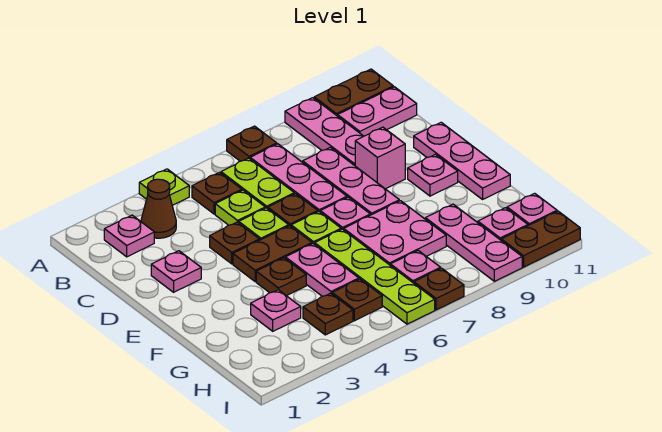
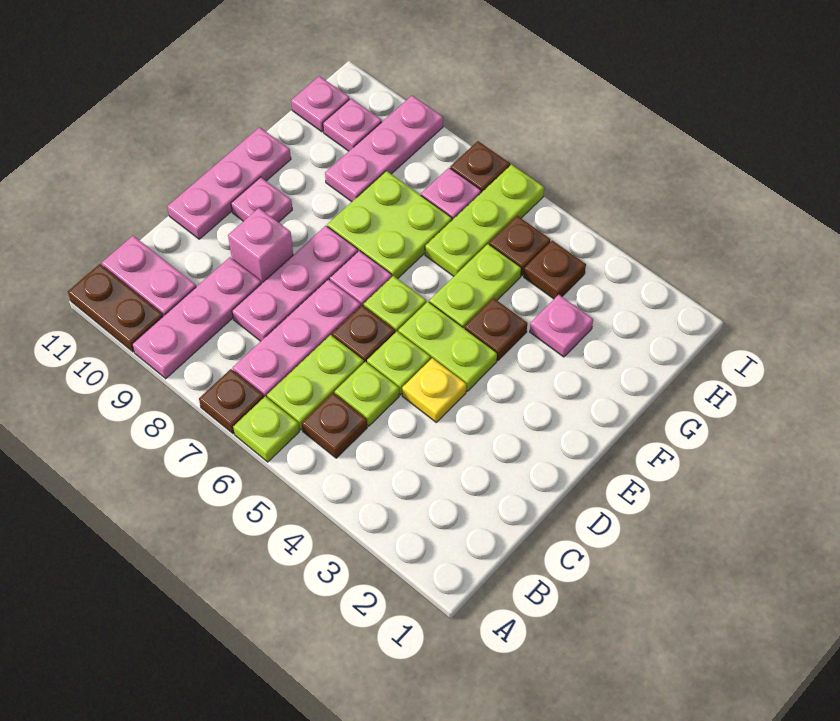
lime 1x1 plate [139,169,189,205] -> lime 1x1 plate moved to [233,396,299,462]
pink 1x1 plate [104,215,154,257] -> none
brown 1x1 cone [141,179,176,238] -> none
pink 1x1 plate [151,251,201,292] -> none
brown 1x1 plate [210,222,260,264] -> yellow 1x1 plate [402,358,466,422]
brown 1x2 plate [233,226,312,281] -> lime 1x2 plate [398,302,497,391]
pink 1x2 plate [285,244,359,296] -> lime 1x2 plate [429,244,521,329]
lime 1x4 plate [315,229,435,324] -> lime 1x3 plate [425,165,544,276]
pink 2x2 plate [344,201,446,265] -> lime 2x2 plate [327,171,452,279]
brown 1x2 plate [501,211,580,267] -> none

